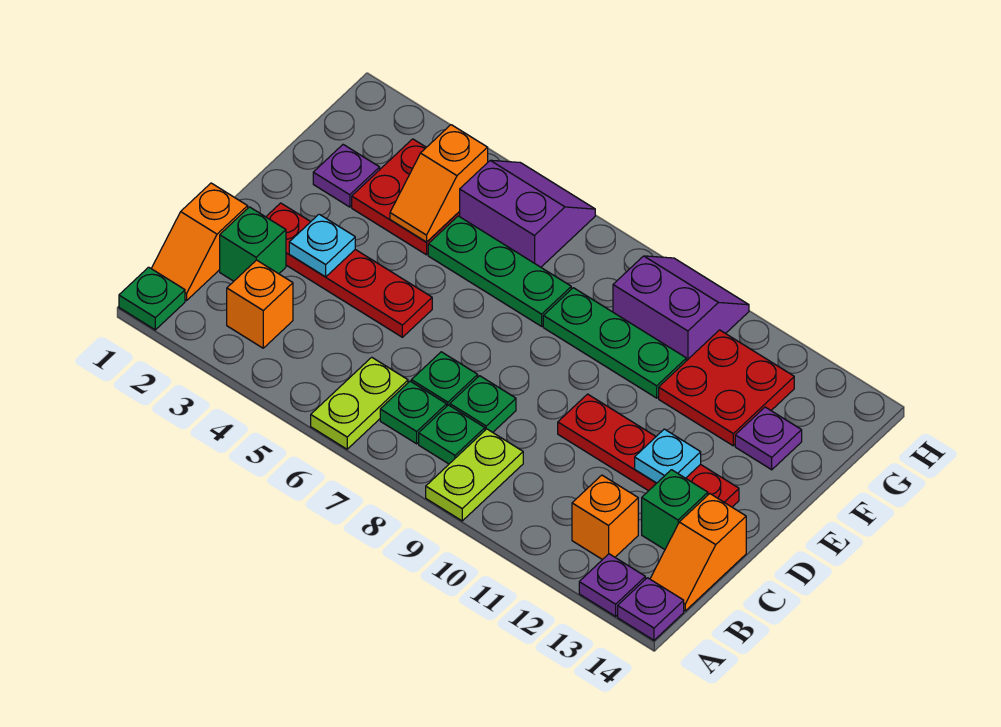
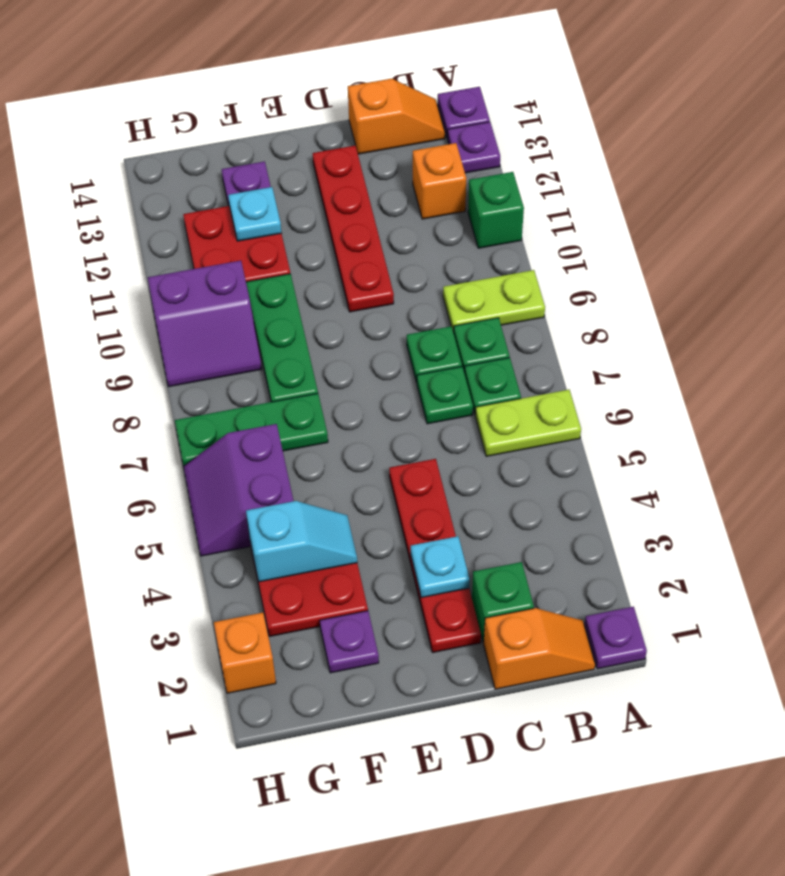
green 1x1 plate [119,267,185,330] -> purple 1x1 plate [584,607,647,669]
orange 1x1 brick [227,260,293,348] -> orange 1x1 brick moved to [214,613,276,693]
green 1x1 brick [642,470,708,549] -> green 1x1 brick moved to [468,172,524,248]
cyan 1x1 plate [635,429,701,483] -> cyan 1x1 plate moved to [228,187,281,241]
orange 1x2 slope [390,125,488,242] -> cyan 1x2 slope [246,501,357,582]
green 1x3 plate [428,216,571,326] -> green 1x3 plate turned to [175,393,328,466]
purple 2x2 slope [613,256,749,361] -> purple 2x2 slope turned to [148,261,262,387]

